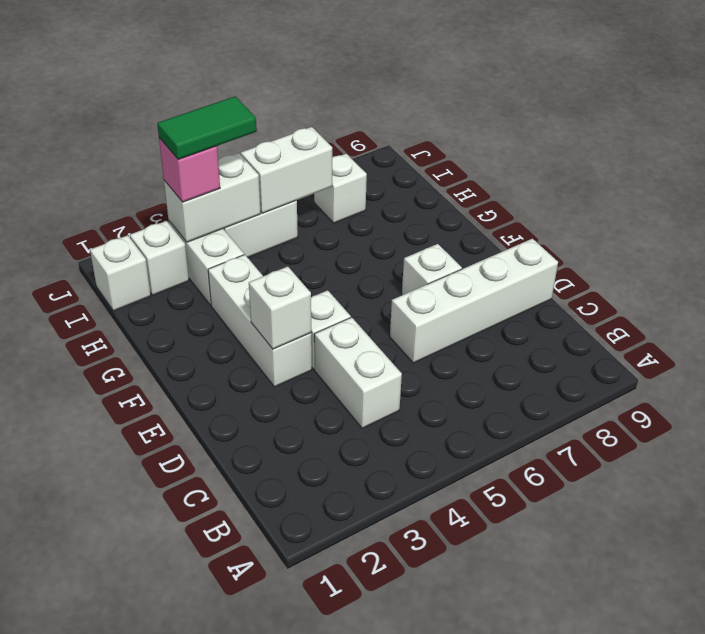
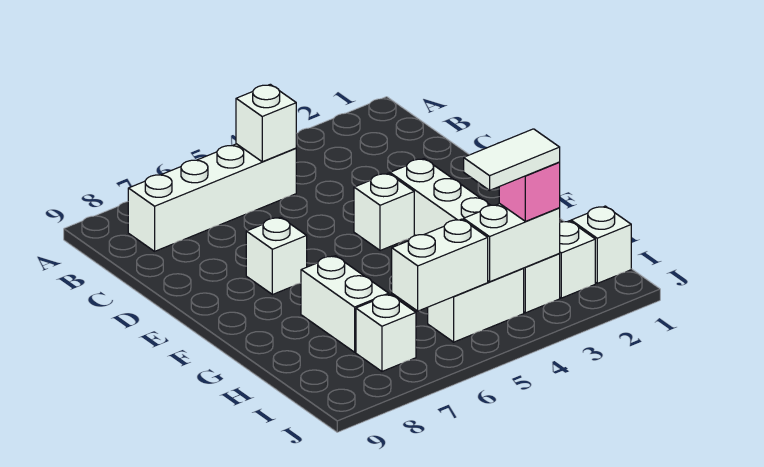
white 1x2 brick [314,317,402,428] -> white 1x2 brick moved to [301,256,389,352]
white 1x4 brick [390,239,558,363] -> white 1x4 brick moved to [128,144,296,251]
white 1x1 brick [249,266,311,349] -> white 1x1 brick moved to [236,84,296,162]
green 1x2 tile [157,96,257,160] -> white 1x2 tile [464,129,560,190]

